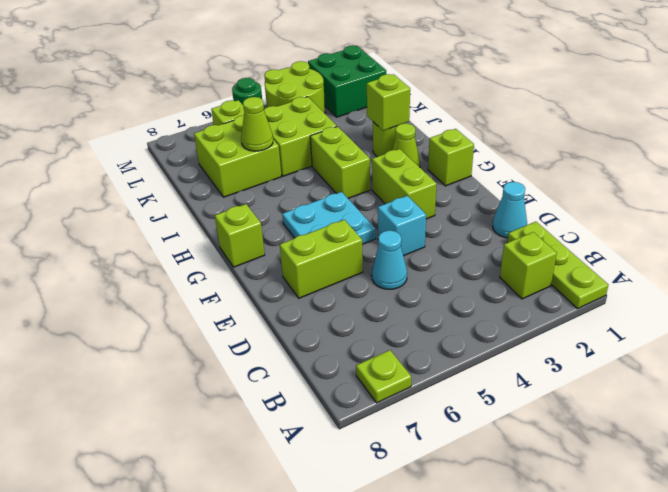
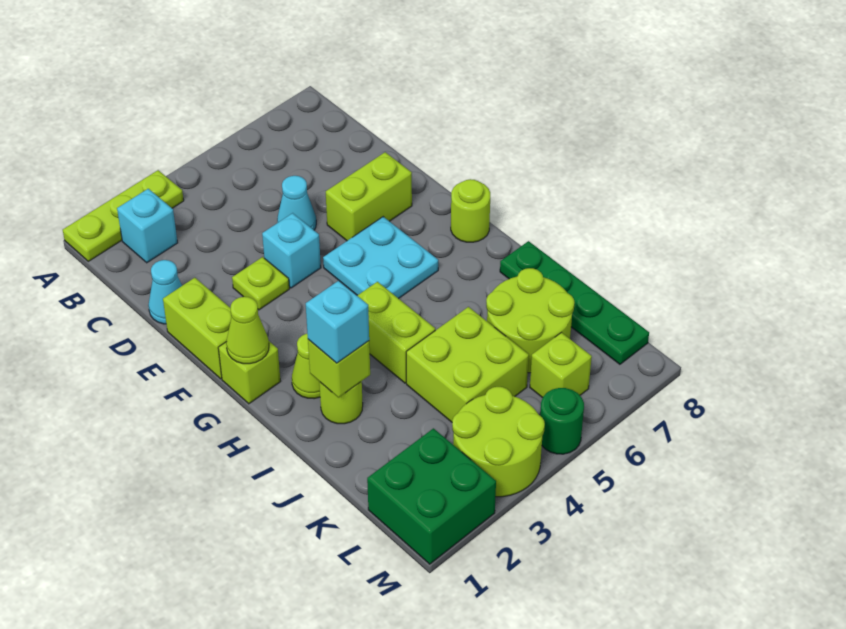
lime 1x3 plate [507,222,608,309] -> lime 1x3 plate turned to [63,170,184,261]
lime 1x1 plate [356,350,411,403] -> lime 1x1 plate moved to [232,257,289,310]
lime 1x1 brick [500,232,557,299] -> cyan 1x1 brick [117,189,178,263]
lime 1x2 brick [372,149,437,219] -> lime 1x2 brick moved to [163,278,232,379]
lime 1x1 brick [215,204,265,267] -> lime 1x1 round brick [451,179,490,242]
none -> cyan 1x1 brick [306,281,369,363]
none -> green 1x4 plate [500,241,649,364]
lime 2x2 brick [194,115,282,197] -> lime 2x2 round brick [486,268,575,373]
lime 1x1 cone [241,97,273,151] -> lime 1x1 cone moved to [226,297,269,364]

